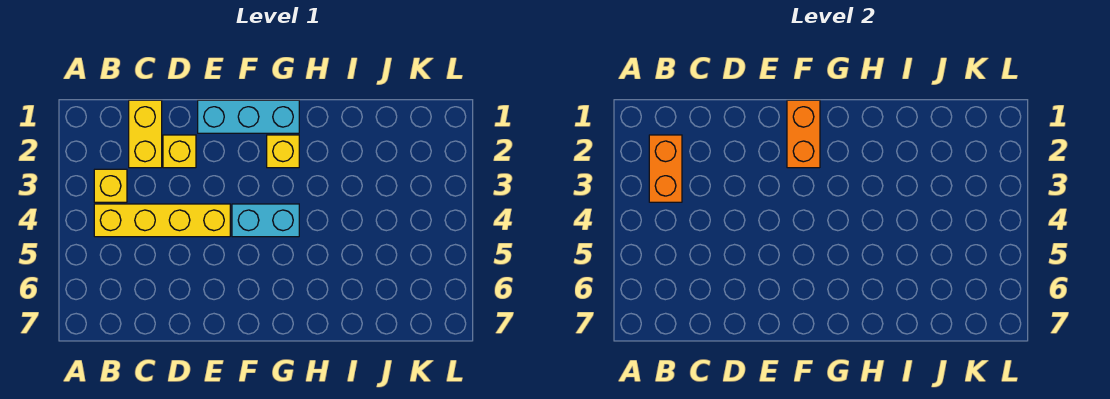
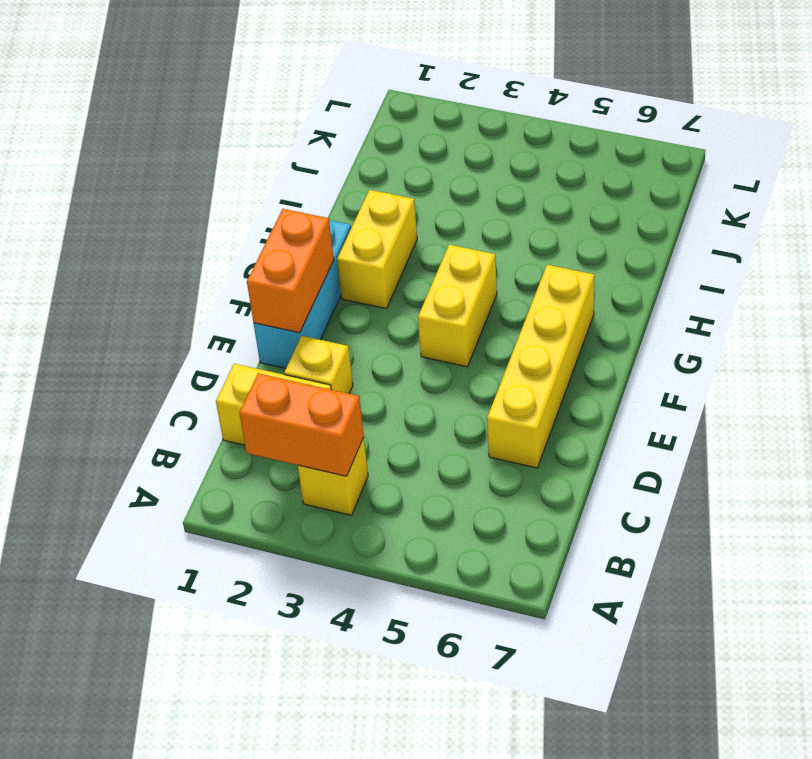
yellow 1x4 brick [94,204,230,237] -> yellow 1x4 brick moved to [487,265,594,468]
orange 1x2 brick [787,100,820,168] -> orange 1x2 brick turned to [247,209,334,333]
cyan 1x2 brick [232,204,299,237] -> yellow 1x2 brick [418,245,497,367]
yellow 1x1 brick [267,135,299,168] -> yellow 1x2 brick [337,190,417,309]

